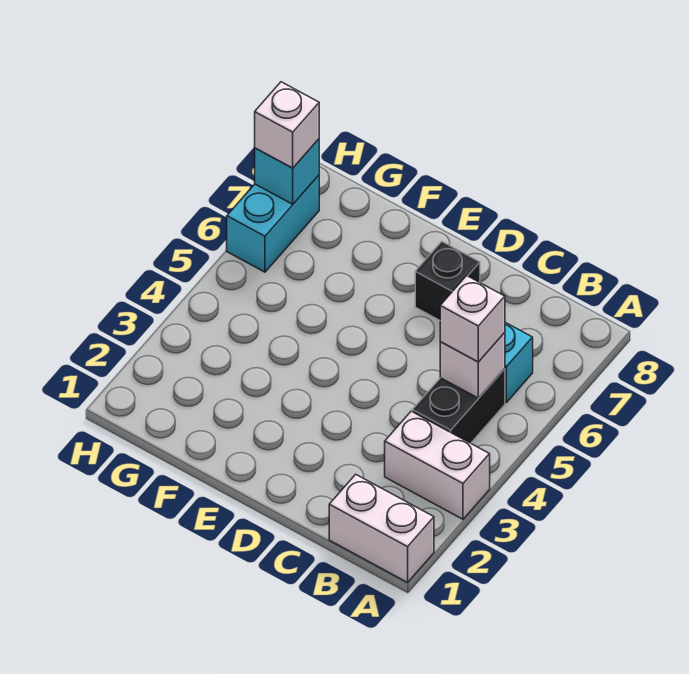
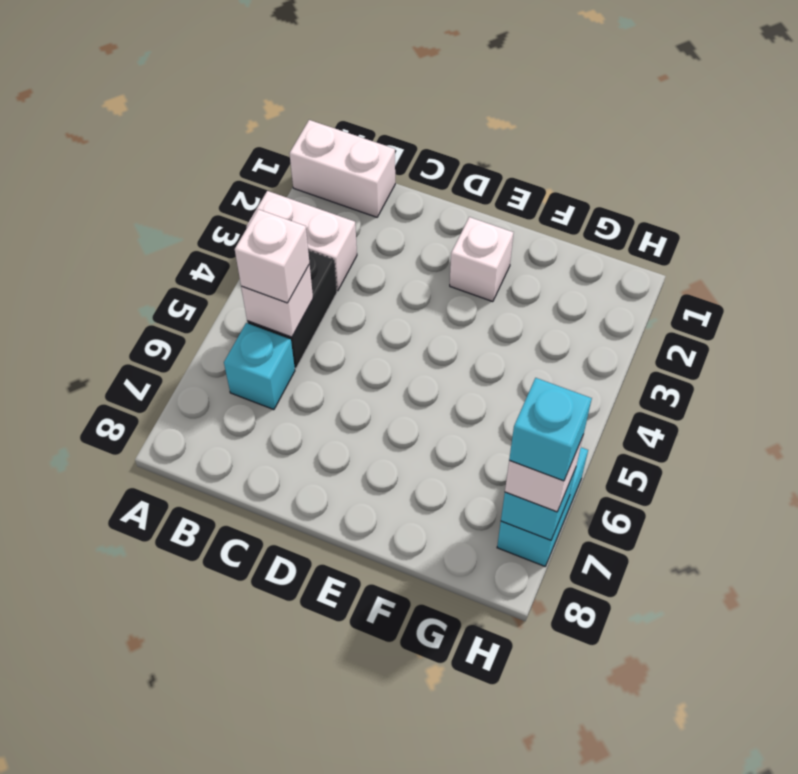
black 1x1 brick [415,242,480,320] -> none
none -> white 1x1 brick [450,217,514,302]
none -> cyan 1x1 brick [509,378,592,481]

